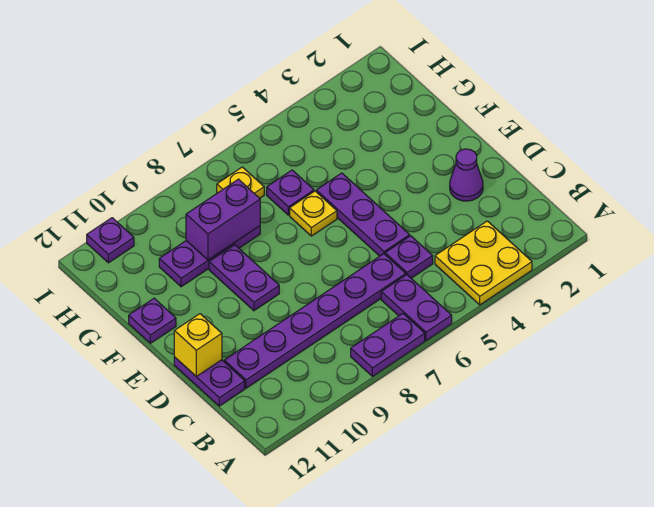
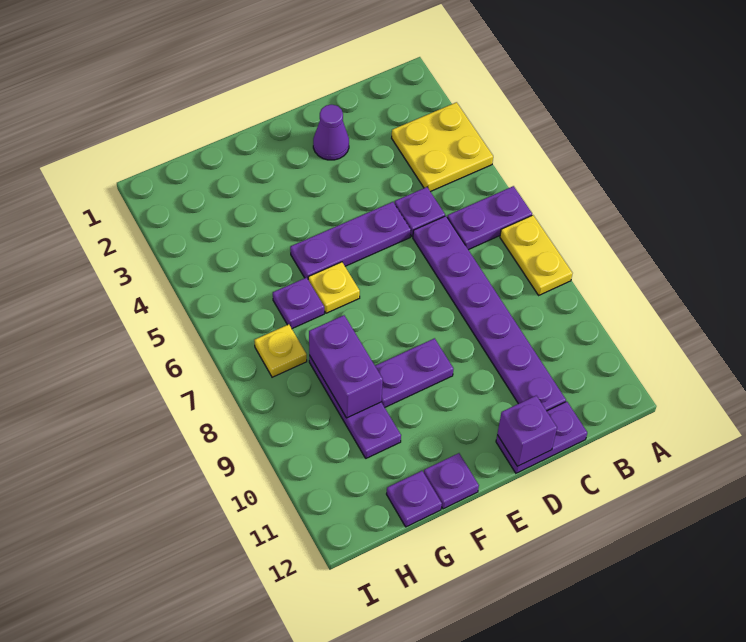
purple 1x2 plate [351,314,425,376] -> yellow 1x2 plate [500,215,573,295]
yellow 1x1 brick [174,314,222,376] -> purple 1x1 brick [497,396,557,466]
purple 1x1 plate [87,218,134,263] -> purple 1x1 plate moved to [387,471,442,527]

